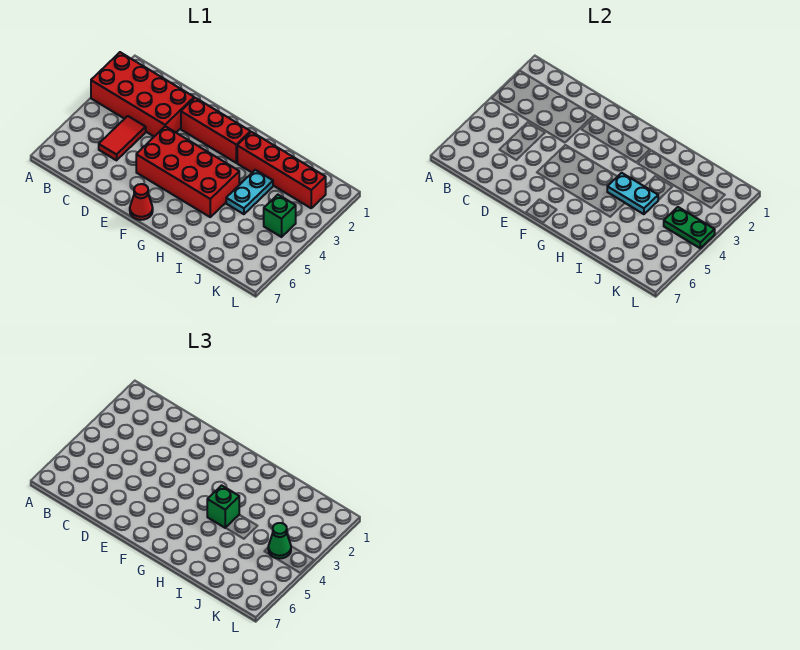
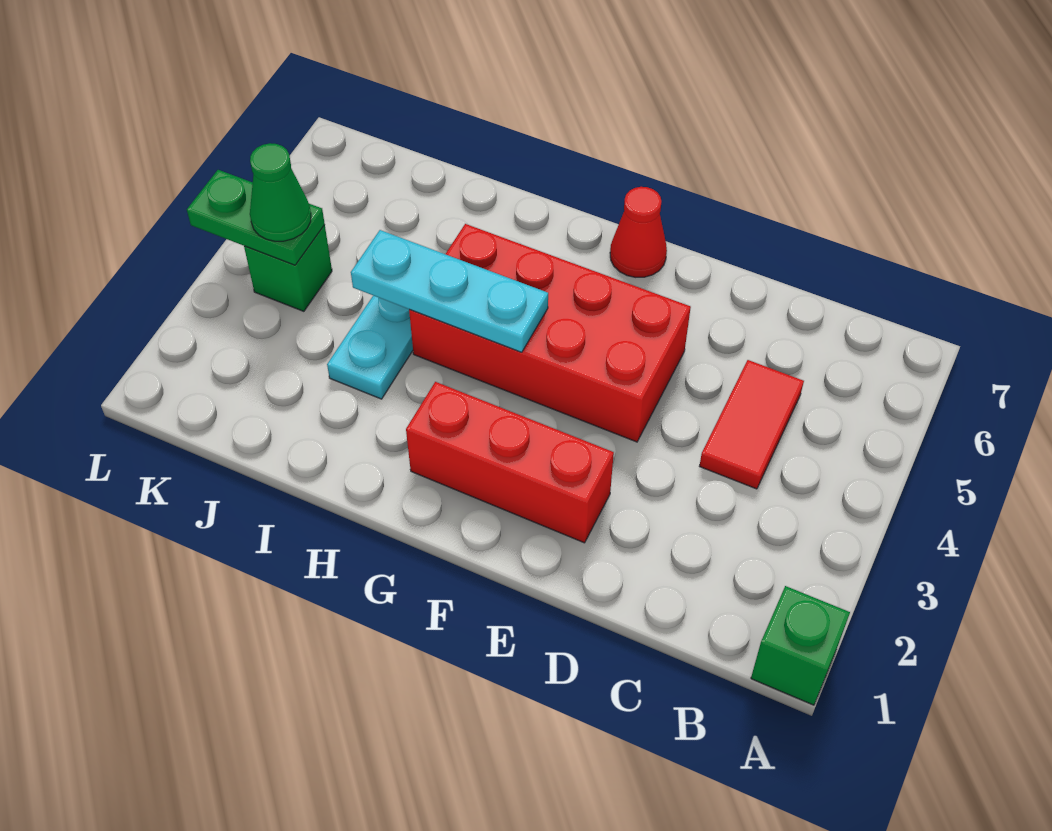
red 2x4 brick [91,52,194,137] -> none
red 1x4 brick [237,132,326,208] -> none
cyan 1x2 plate [607,173,658,214] -> cyan 1x3 plate [351,230,548,352]
green 1x1 brick [207,485,239,528] -> green 1x1 brick moved to [751,586,850,705]

